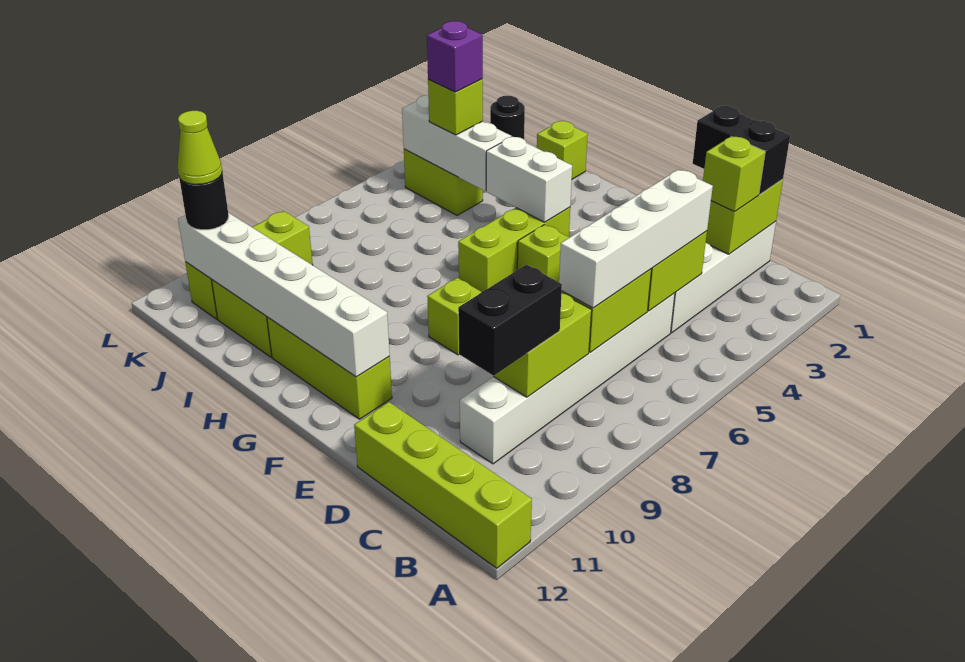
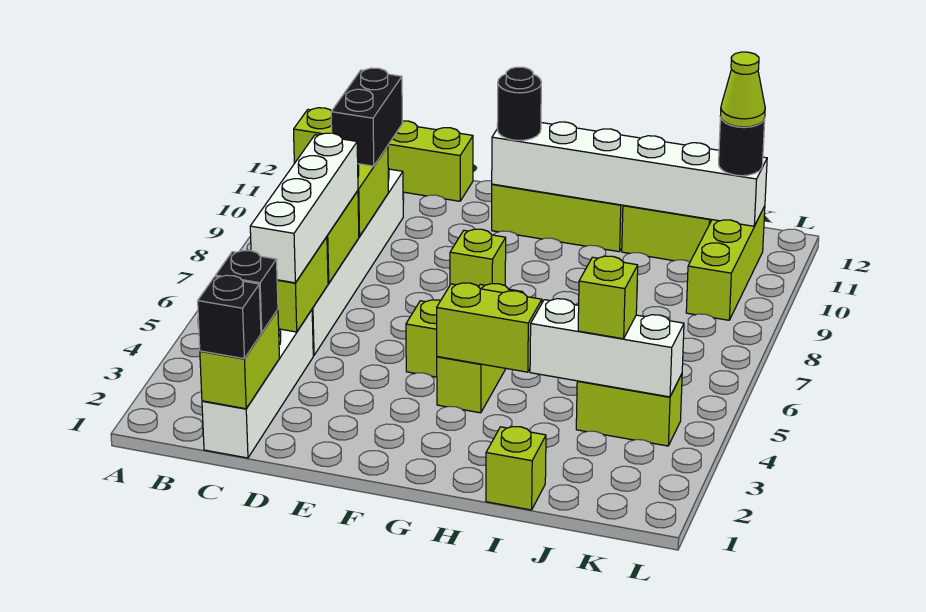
black 1x2 brick [693,106,790,194] -> black 1x1 brick [198,275,261,359]
lime 1x1 brick [703,137,765,212] -> black 1x1 brick [216,251,278,333]
white 1x2 brick [486,137,572,222] -> lime 1x2 brick [437,283,542,372]
purple 1x1 brick [427,21,483,92] -> none
black 1x1 round brick [490,96,525,139] -> black 1x1 round brick moved to [497,67,541,141]

